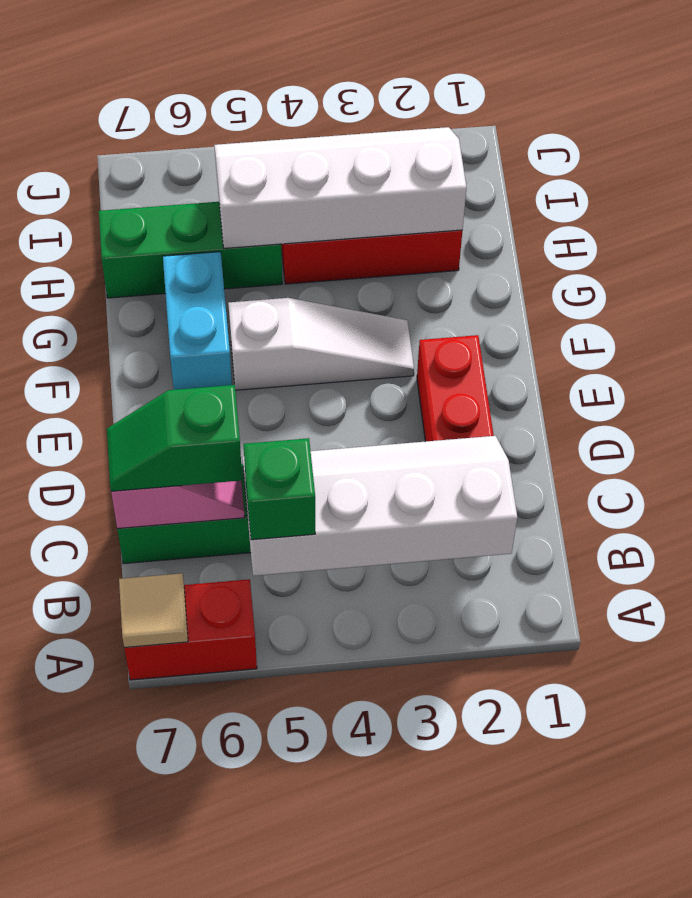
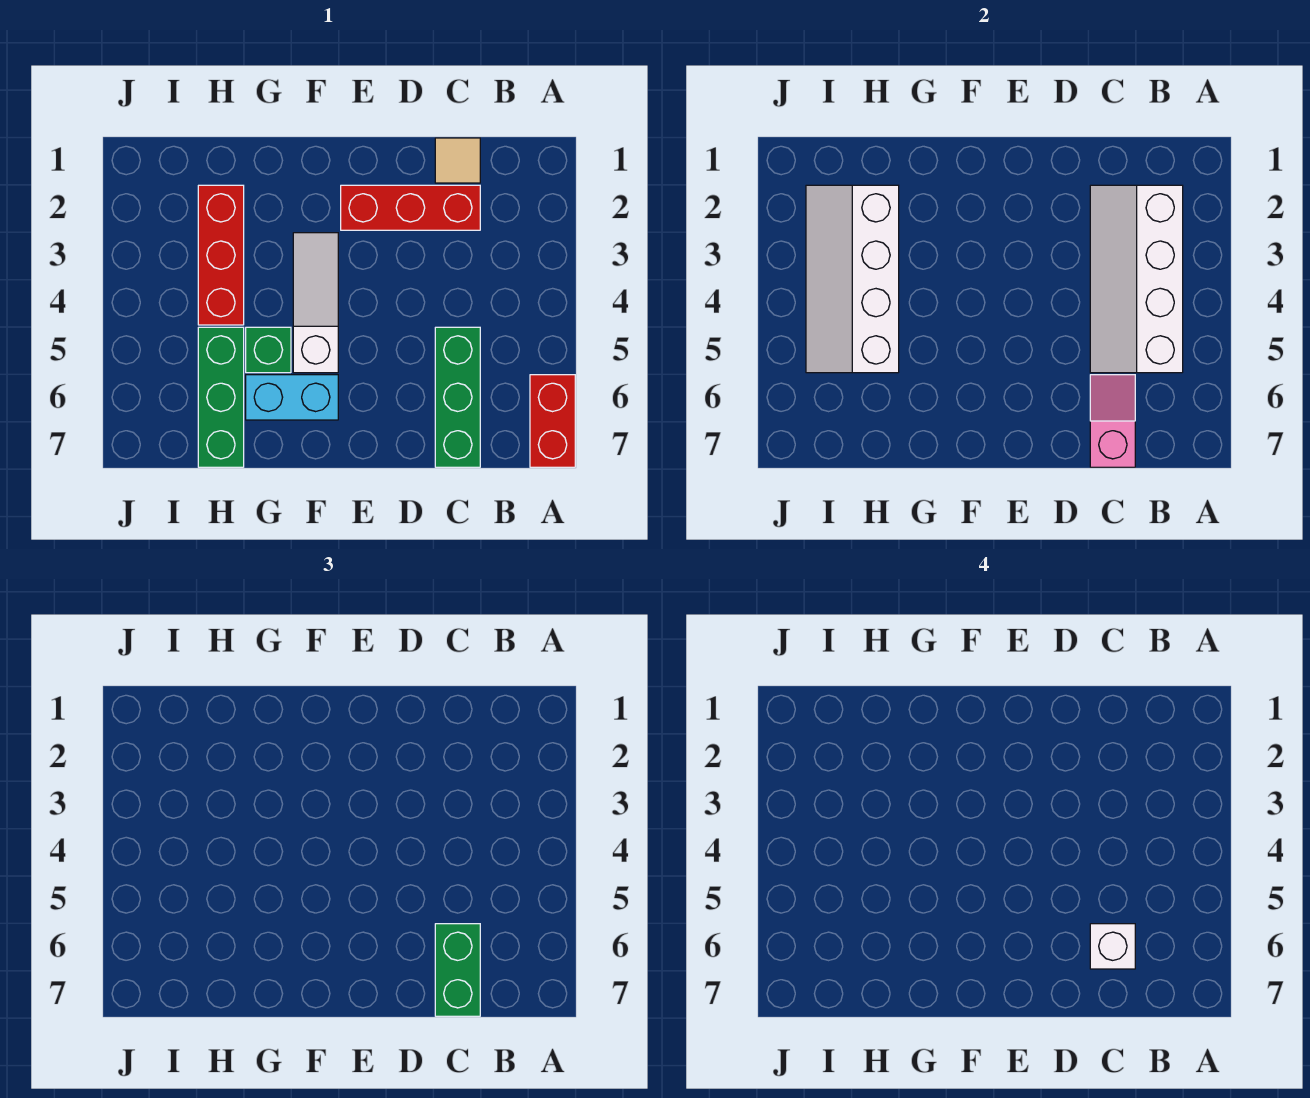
tan 1x1 tile [119,573,188,648] -> tan 1x1 tile moved to [435,138,480,183]
green 1x1 brick [244,438,315,540] -> green 1x1 brick moved to [246,327,291,373]
green 1x2 slope [107,385,242,491] -> green 1x2 brick [435,924,480,1016]
none -> white 1x1 brick [1090,924,1135,969]

